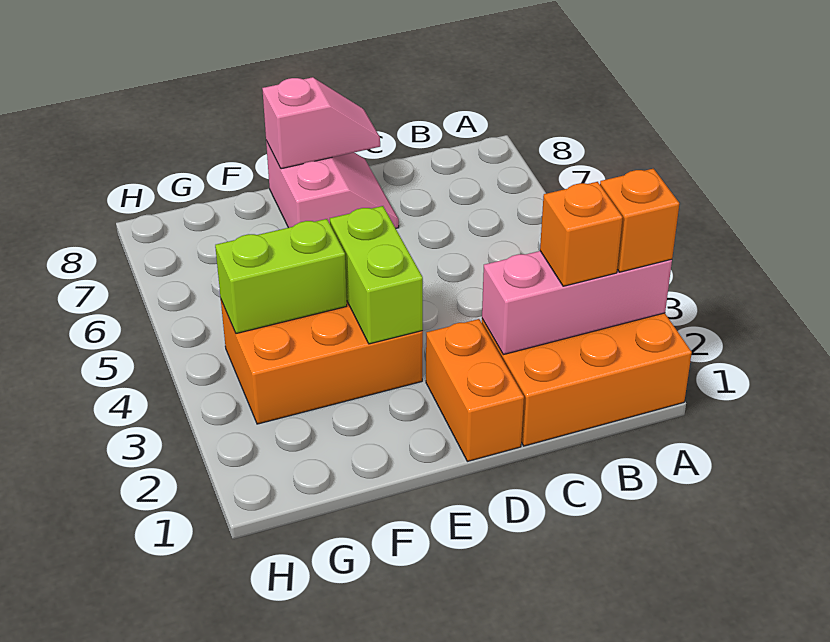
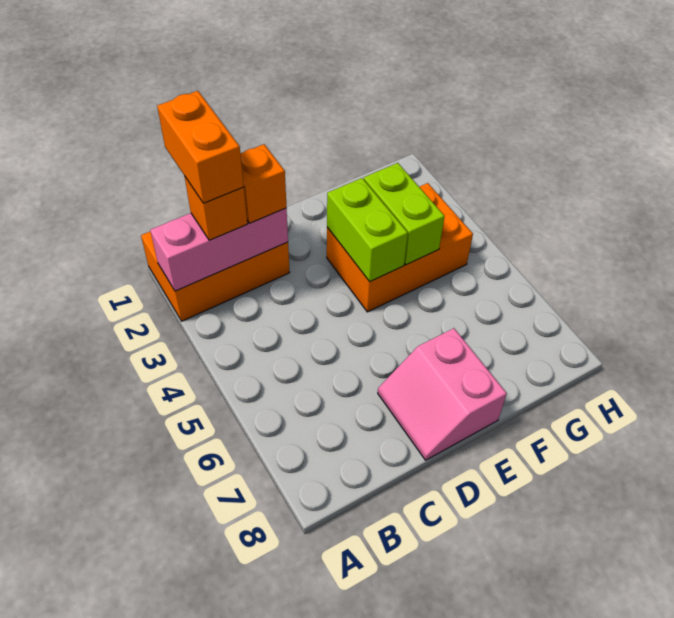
orange 1x1 brick [600,169,679,272] -> orange 1x1 brick moved to [240,144,287,223]
orange 1x2 brick [426,319,524,461] -> orange 1x2 brick moved to [157,91,244,203]
pink 1x2 slope [262,77,380,169] -> none
lime 1x2 brick [215,219,347,334] -> lime 1x2 brick turned to [364,163,445,265]

